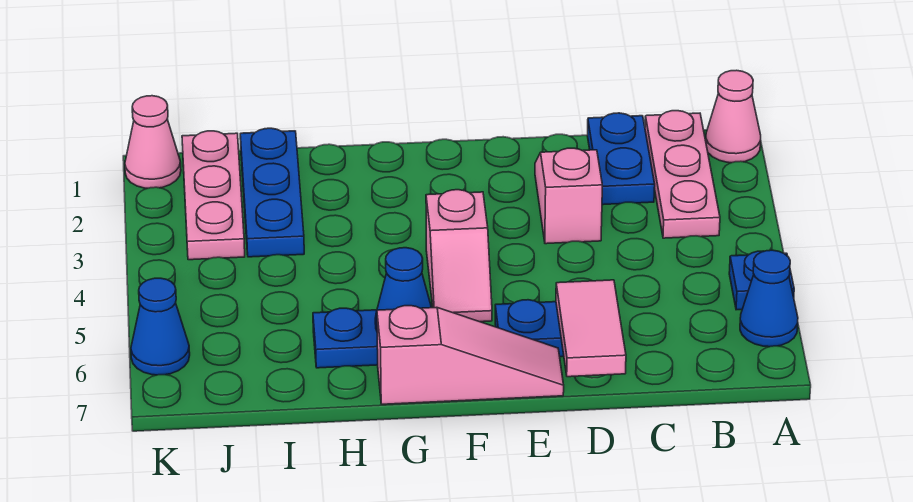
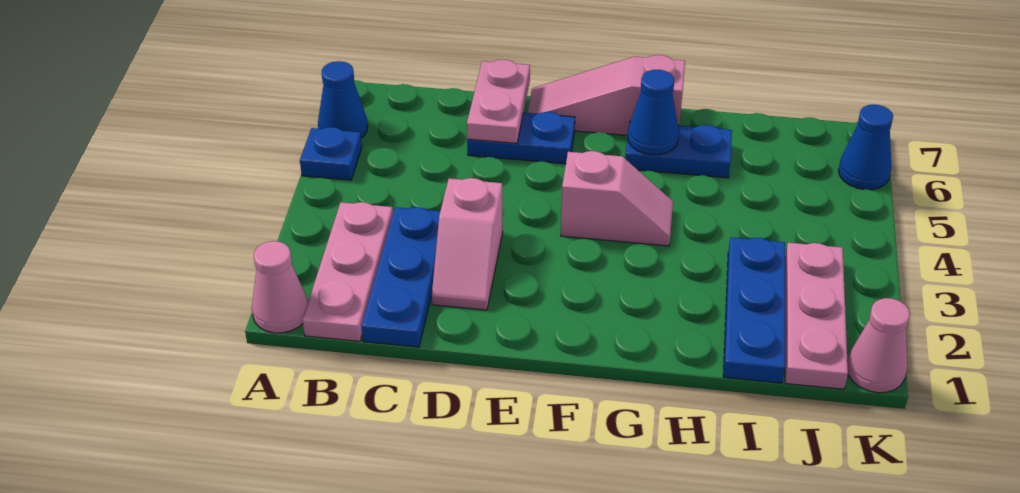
blue 1x2 plate [587,113,655,205] -> blue 1x3 plate [362,207,440,347]
pink 1x2 tile [556,280,626,377] -> pink 1x2 plate [467,60,530,143]
pink 1x2 slope [426,190,492,322] -> pink 1x2 slope turned to [561,151,673,246]

